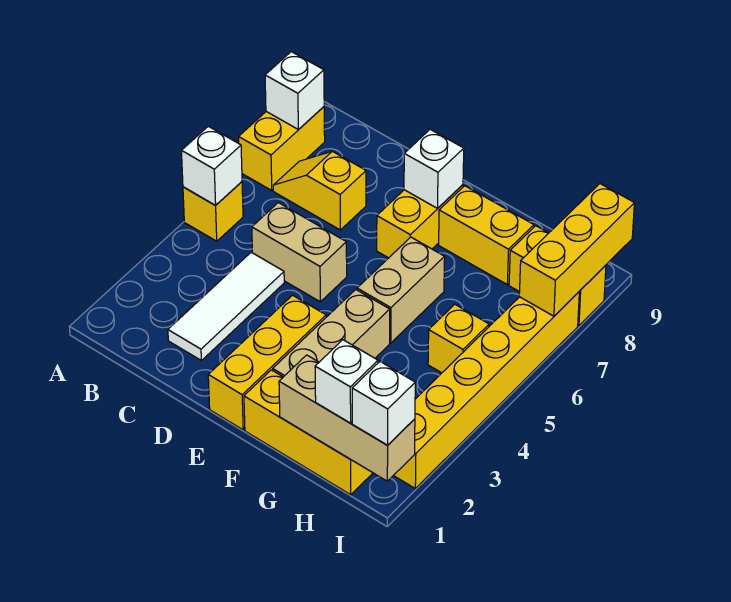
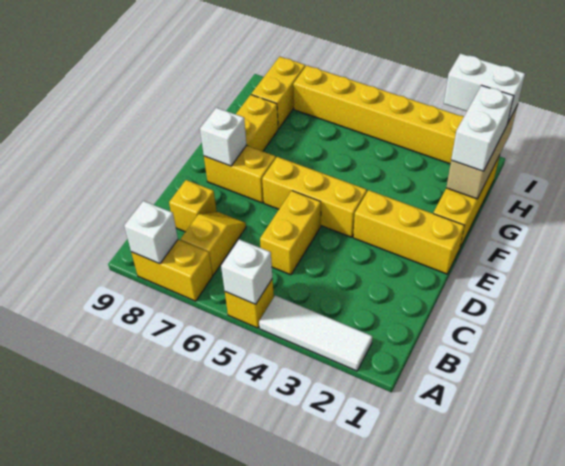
yellow 1x2 slope [273,151,366,230] -> yellow 1x2 slope turned to [181,212,246,275]
white 1x3 tile [168,252,284,360] -> white 1x3 tile moved to [259,296,372,371]
tan 1x2 brick [252,203,347,302] -> yellow 1x2 brick [260,191,321,275]
tan 1x3 brick [273,290,390,377] -> none
tan 1x2 brick [357,237,445,343] -> none
white 1x1 brick [315,340,378,423] -> white 1x2 brick [451,85,514,171]
yellow 1x1 brick [428,304,489,373] -> yellow 1x1 brick moved to [169,180,217,232]
white 1x1 brick [352,362,415,445] -> white 1x2 brick [444,54,525,124]
yellow 1x3 brick [519,184,634,316] -> yellow 1x3 brick moved to [262,157,367,237]

